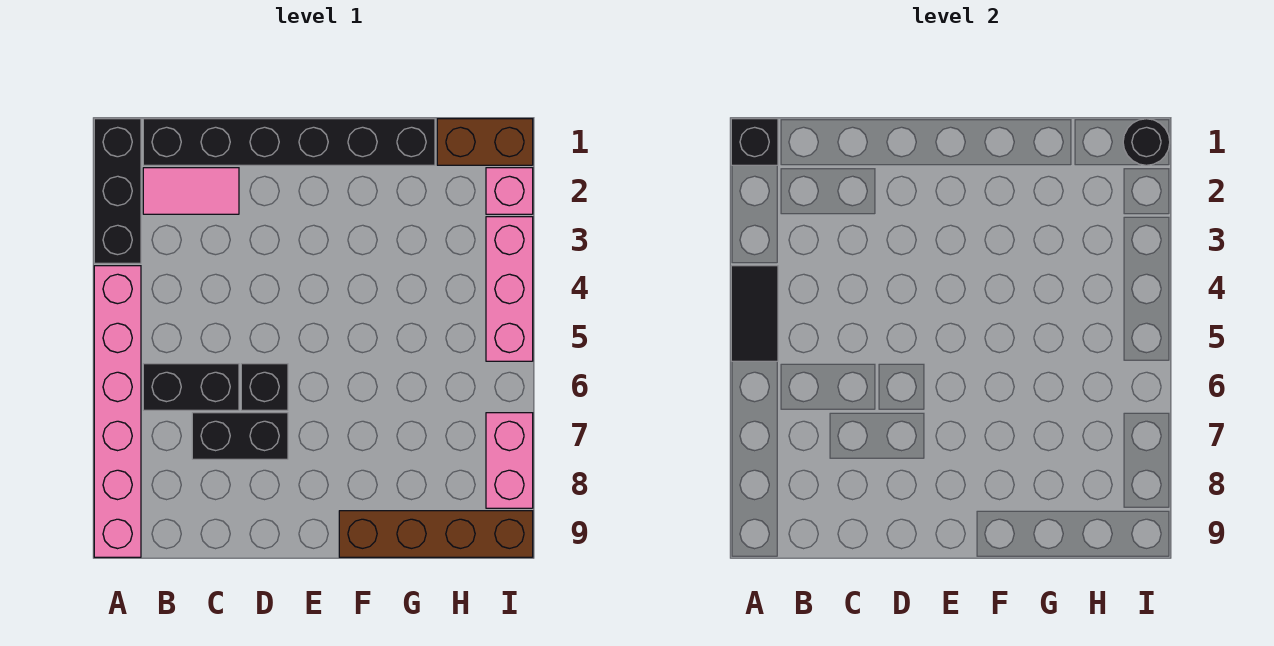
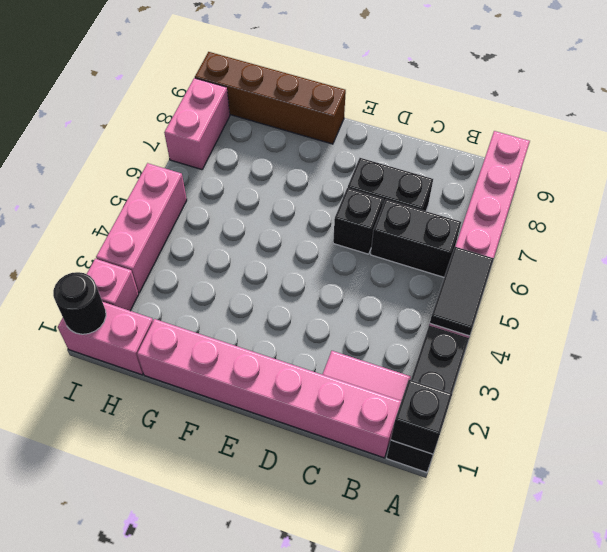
black 1x6 brick [143,119,435,165] -> pink 1x6 brick [137,319,401,458]
brown 1x2 brick [437,119,533,165] -> pink 1x2 brick [58,302,153,375]

